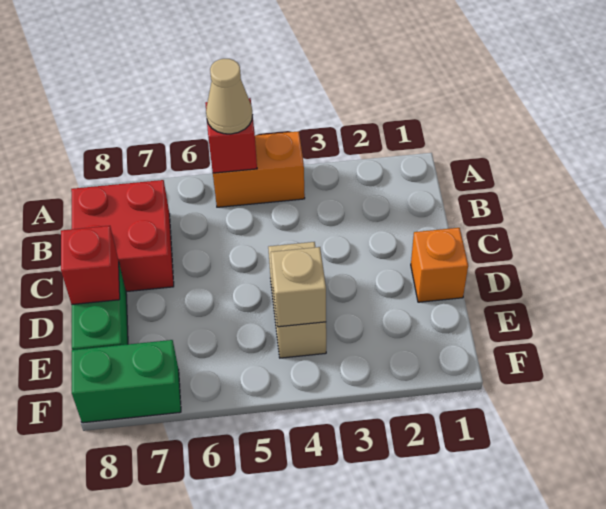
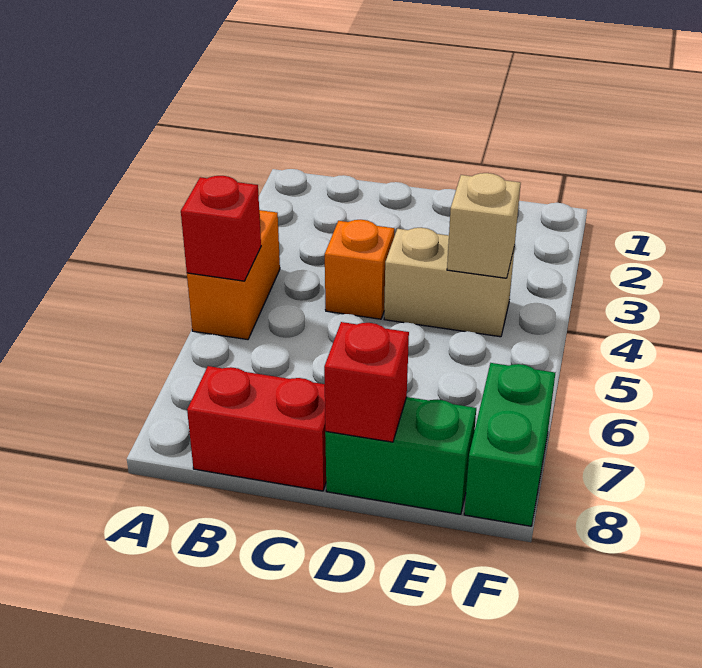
tan 1x1 cone [206,59,253,134] -> none
red 2x2 brick [71,180,174,292] -> red 1x2 brick [187,366,326,491]
orange 1x1 brick [411,228,468,302] -> orange 1x1 brick moved to [325,220,394,319]

